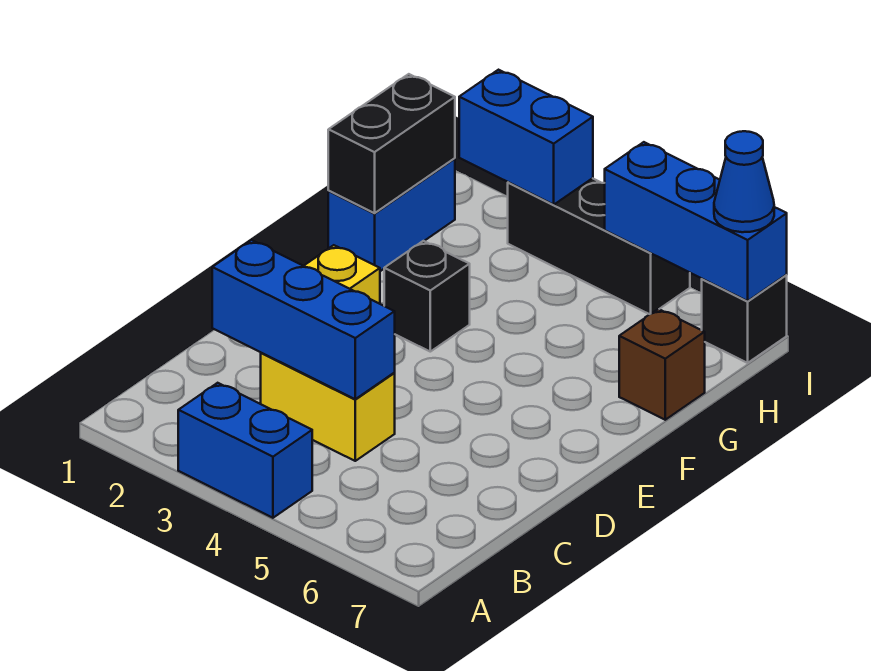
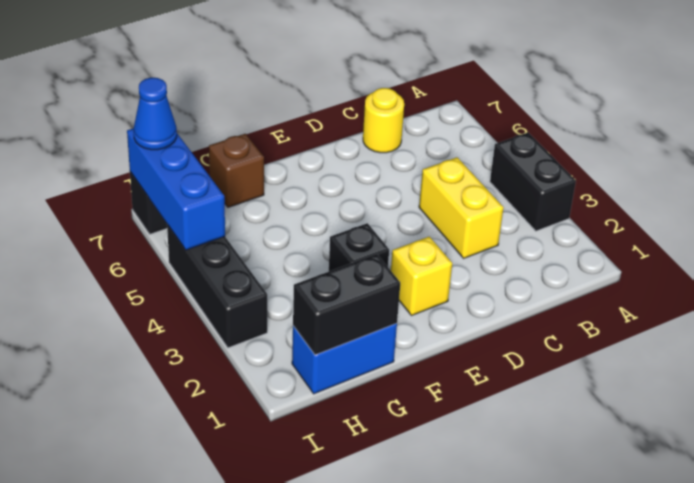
blue 1x2 brick [178,383,312,518] -> black 1x2 brick [490,133,576,231]
blue 1x3 brick [212,240,395,399] -> none
none -> yellow 1x1 round brick [363,88,404,153]
blue 1x2 brick [459,70,593,205] -> none

